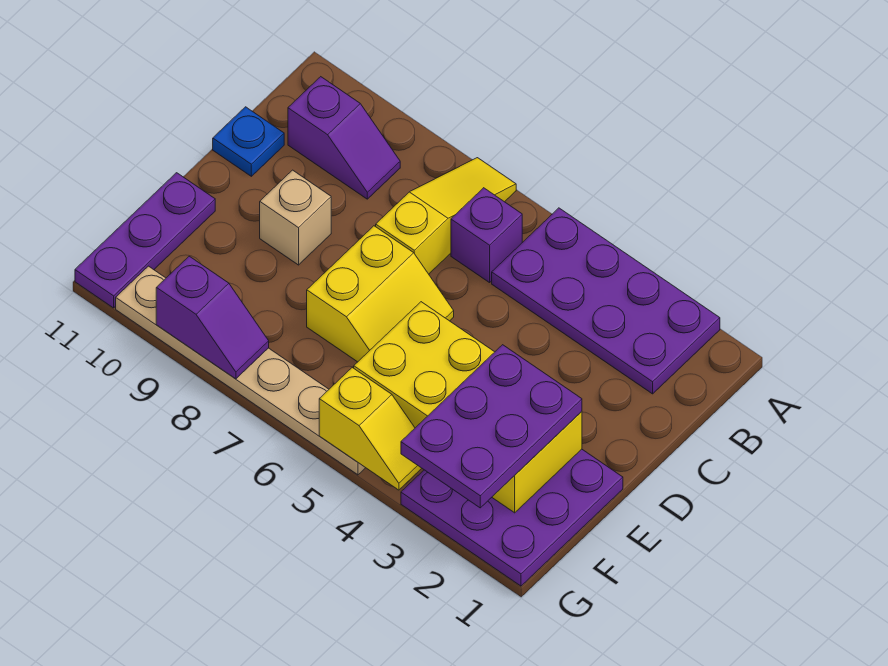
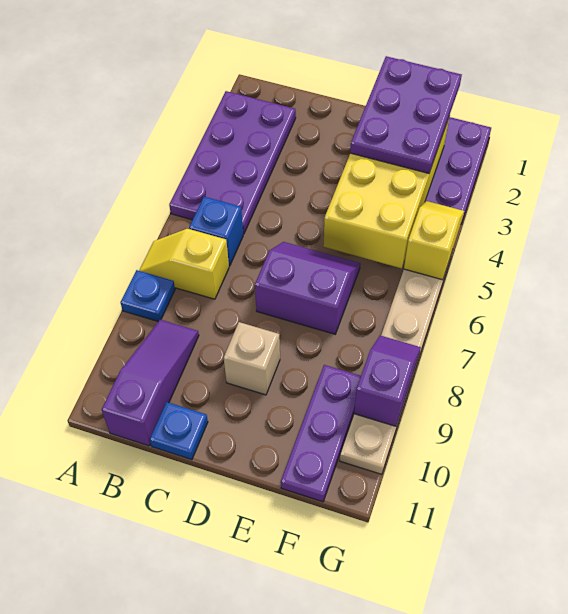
yellow 1x3 slope [376,158,516,274] -> yellow 1x2 slope [139,229,229,299]
none -> blue 1x1 plate [120,270,175,321]
purple 1x1 brick [451,188,522,283] -> blue 1x1 brick [189,197,243,266]
purple 1x2 slope [288,77,400,199] -> purple 1x3 slope [102,320,199,446]
yellow 2x2 slope [307,226,454,362] -> purple 2x2 slope [255,242,360,334]
purple 2x3 plate [401,345,582,508] -> purple 2x3 plate turned to [350,56,462,173]
purple 1x3 plate [75,173,215,308] -> purple 1x3 plate turned to [281,365,361,502]

